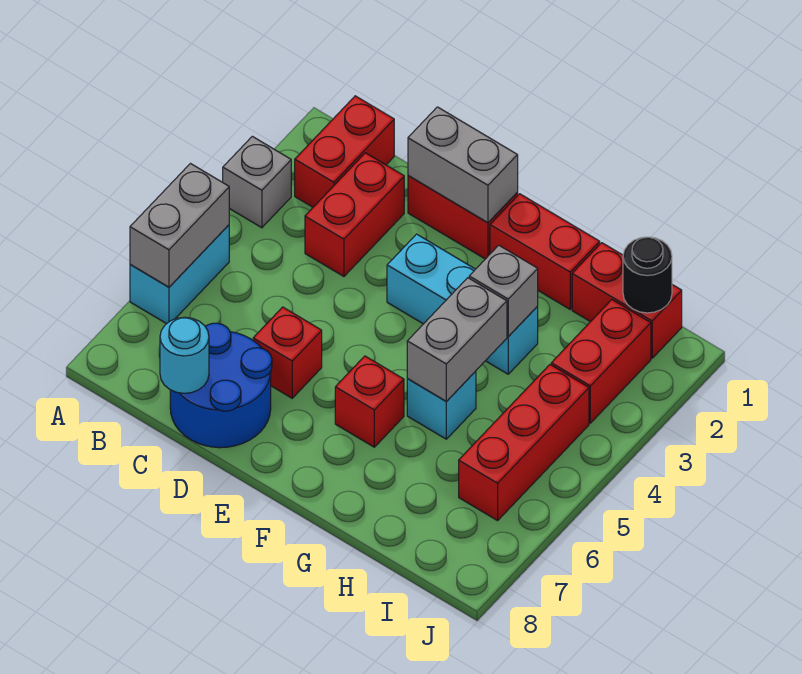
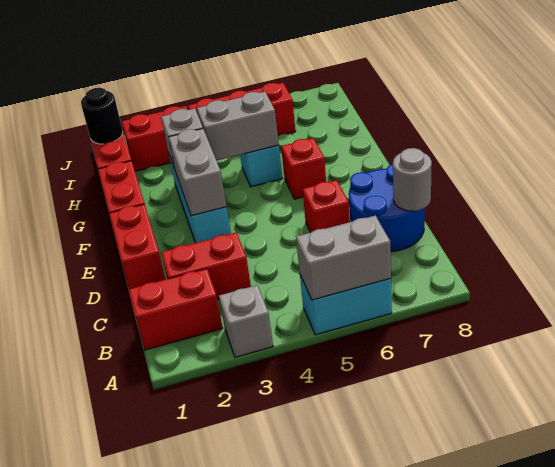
cyan 1x1 round brick [160,317,209,393] -> grey 1x1 round brick [393,148,432,211]
grey 1x2 brick [408,107,518,223] -> grey 1x2 brick moved to [168,129,227,216]

